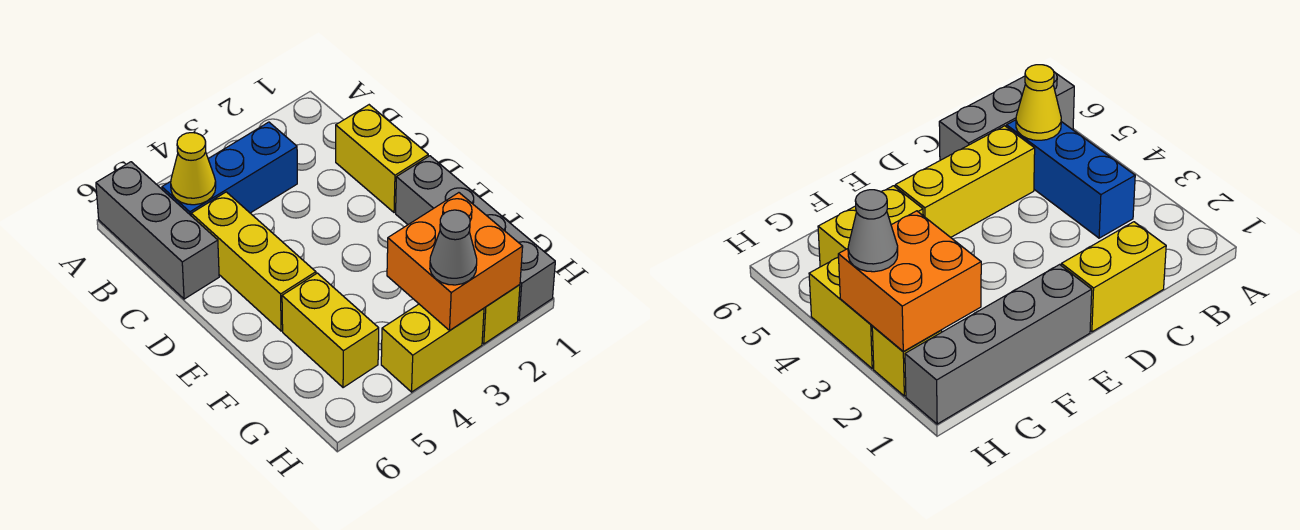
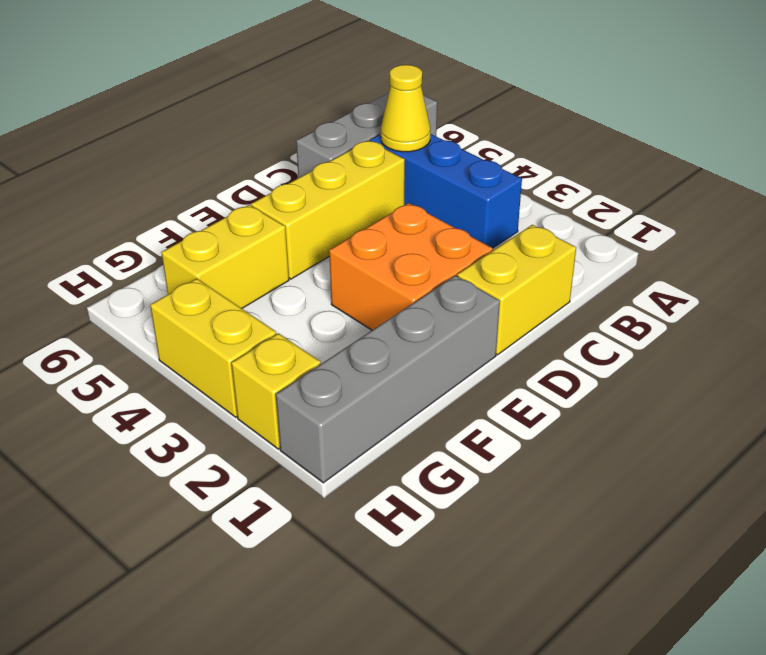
orange 2x2 brick [387,193,523,330] -> orange 2x2 brick moved to [329,203,493,330]
grey 1x1 cone [430,210,477,285] -> none

